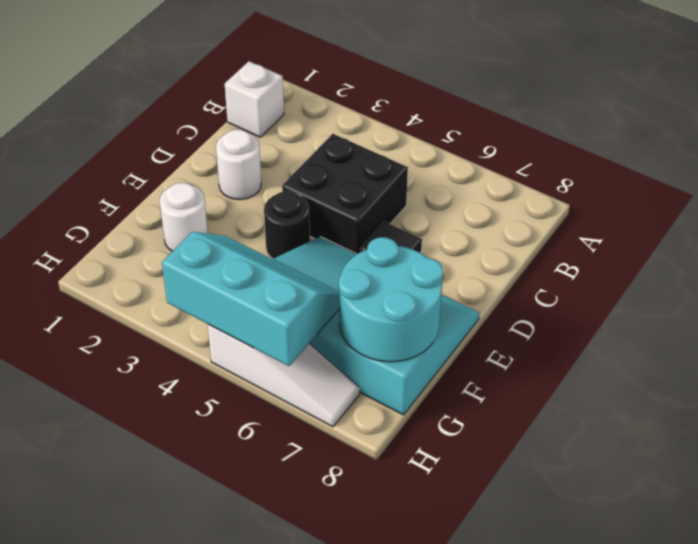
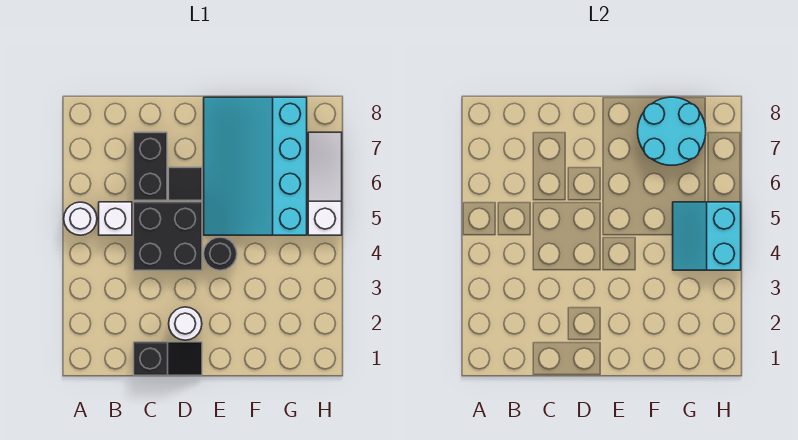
white 1x1 brick [225,61,284,137] -> white 1x1 brick moved to [99,202,132,235]
none -> black 1x2 slope [134,342,202,375]
none -> black 1x2 brick [134,132,167,200]
white 1x1 round brick [159,183,208,251] -> white 1x1 round brick moved to [64,202,97,235]
cyan 2x3 slope [162,232,340,366] -> cyan 2x2 slope [673,202,741,270]

